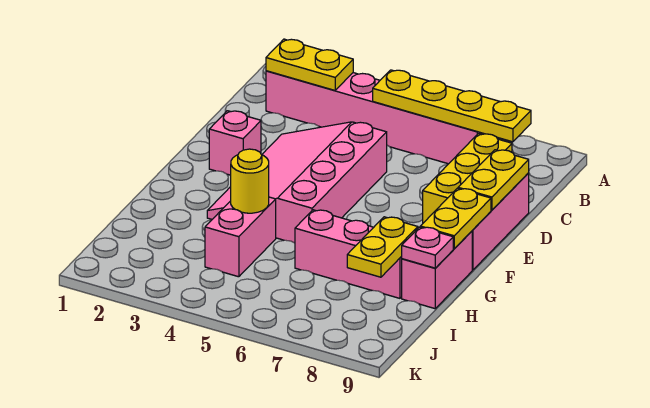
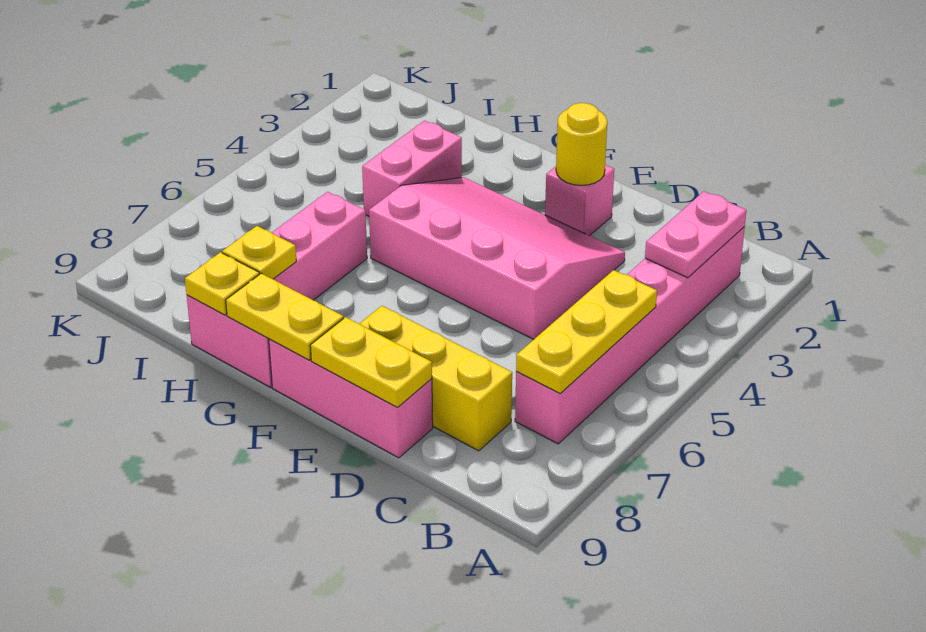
yellow 1x2 plate [266,39,353,90] -> pink 1x2 plate [645,191,746,278]
yellow 1x4 plate [373,70,531,142] -> yellow 1x3 plate [516,270,657,394]
pink 1x2 brick [205,197,276,277] -> pink 1x2 brick turned to [362,121,462,216]
yellow 1x1 round brick [231,149,269,213] -> yellow 1x1 round brick moved to [556,103,607,186]
yellow 1x2 plate [347,217,418,277] -> yellow 1x1 plate [222,226,296,279]
pink 1x1 plate [401,227,453,268] -> yellow 1x1 plate [185,252,259,315]

